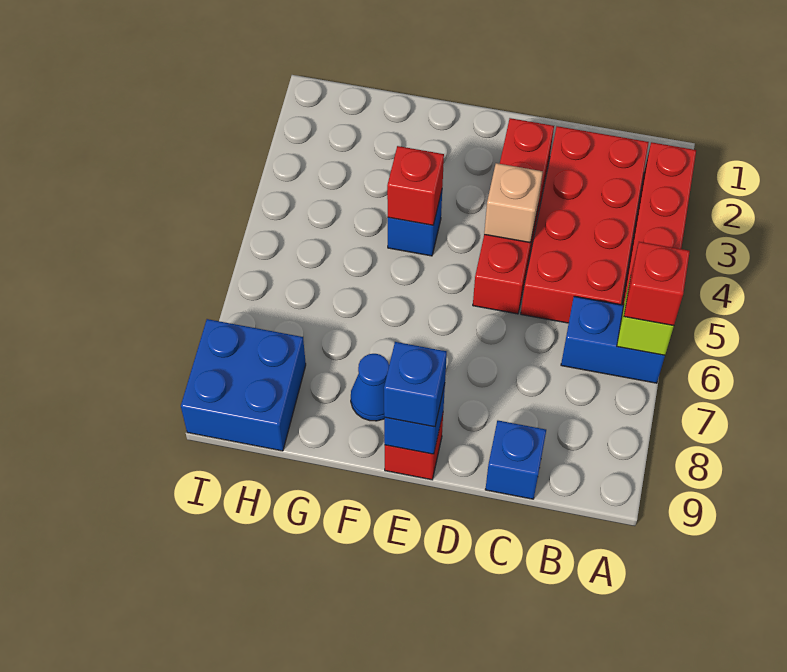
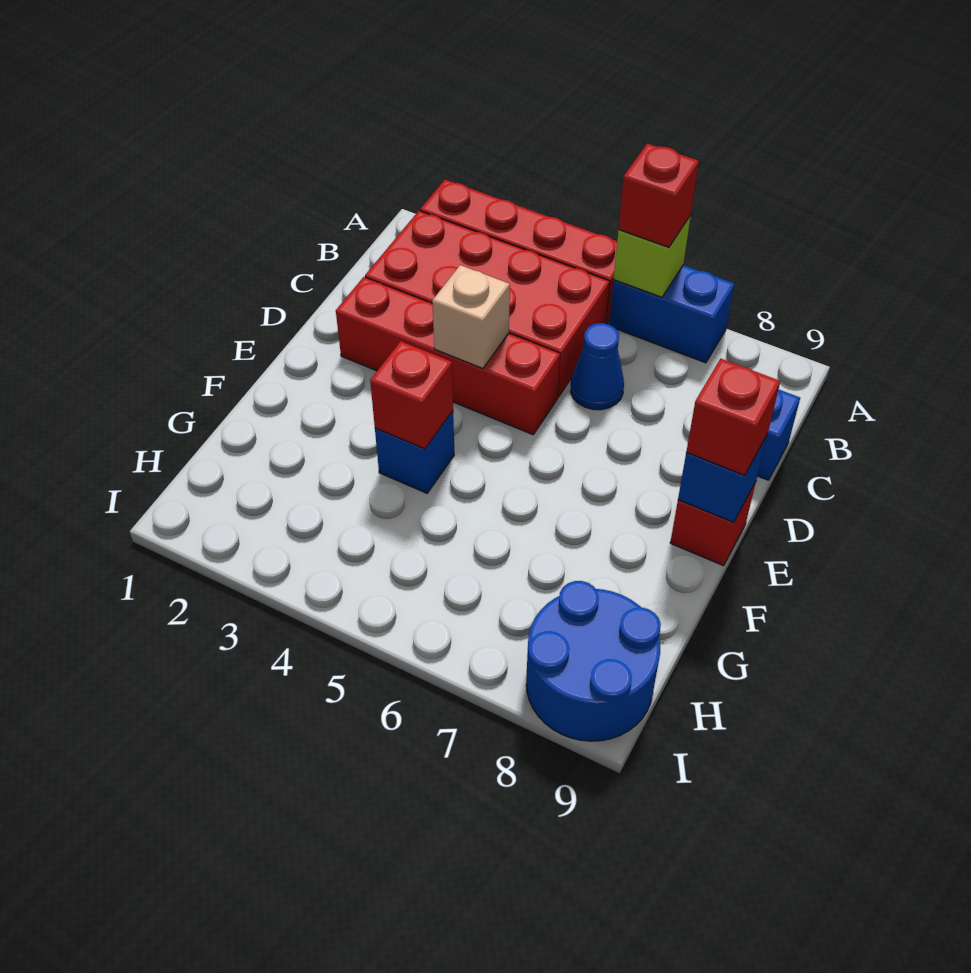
blue 1x2 brick [561,296,665,383] -> blue 1x2 brick turned to [609,265,735,363]
blue 1x1 brick [384,342,447,427] -> red 1x1 brick [686,359,780,475]
blue 1x1 cone [351,354,389,421] -> blue 1x1 cone moved to [571,323,624,410]
blue 2x2 brick [181,319,306,451] -> blue 2x2 round brick [526,581,661,741]

